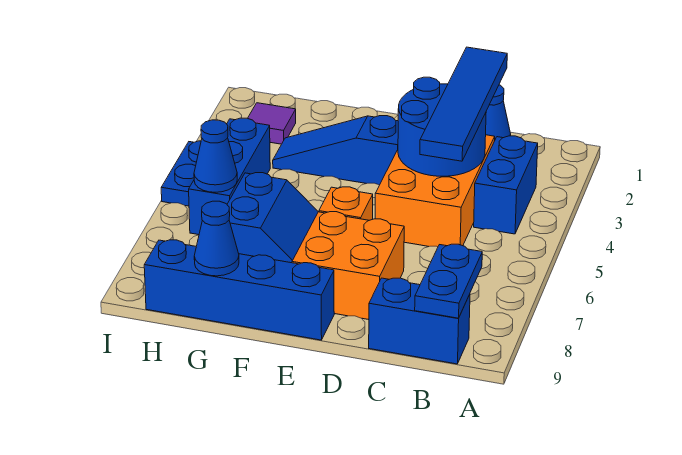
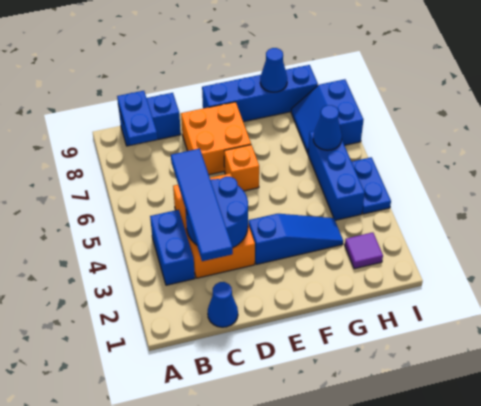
blue 2x2 slope [227,173,318,263] -> blue 2x2 slope moved to [291,79,363,153]

